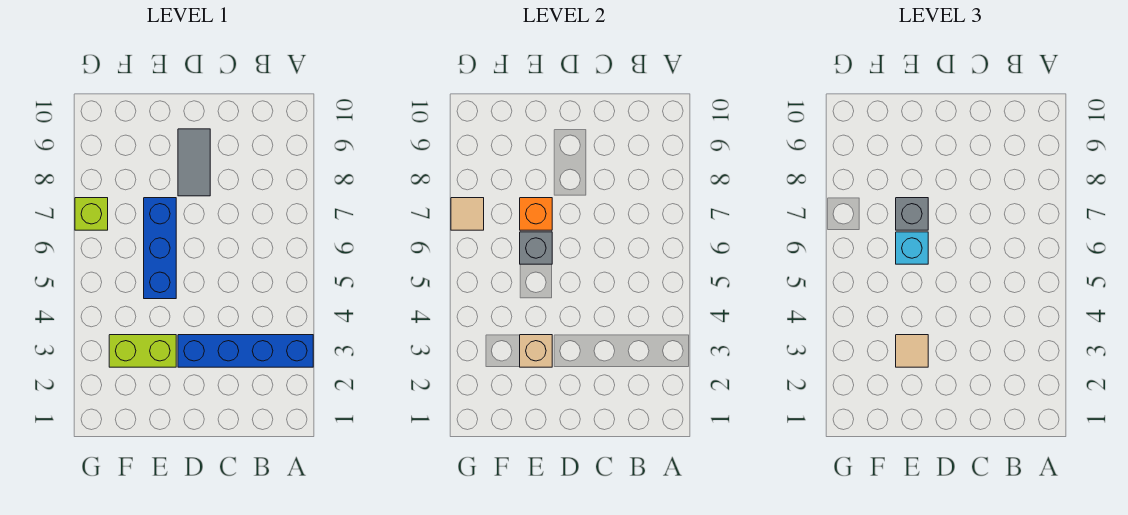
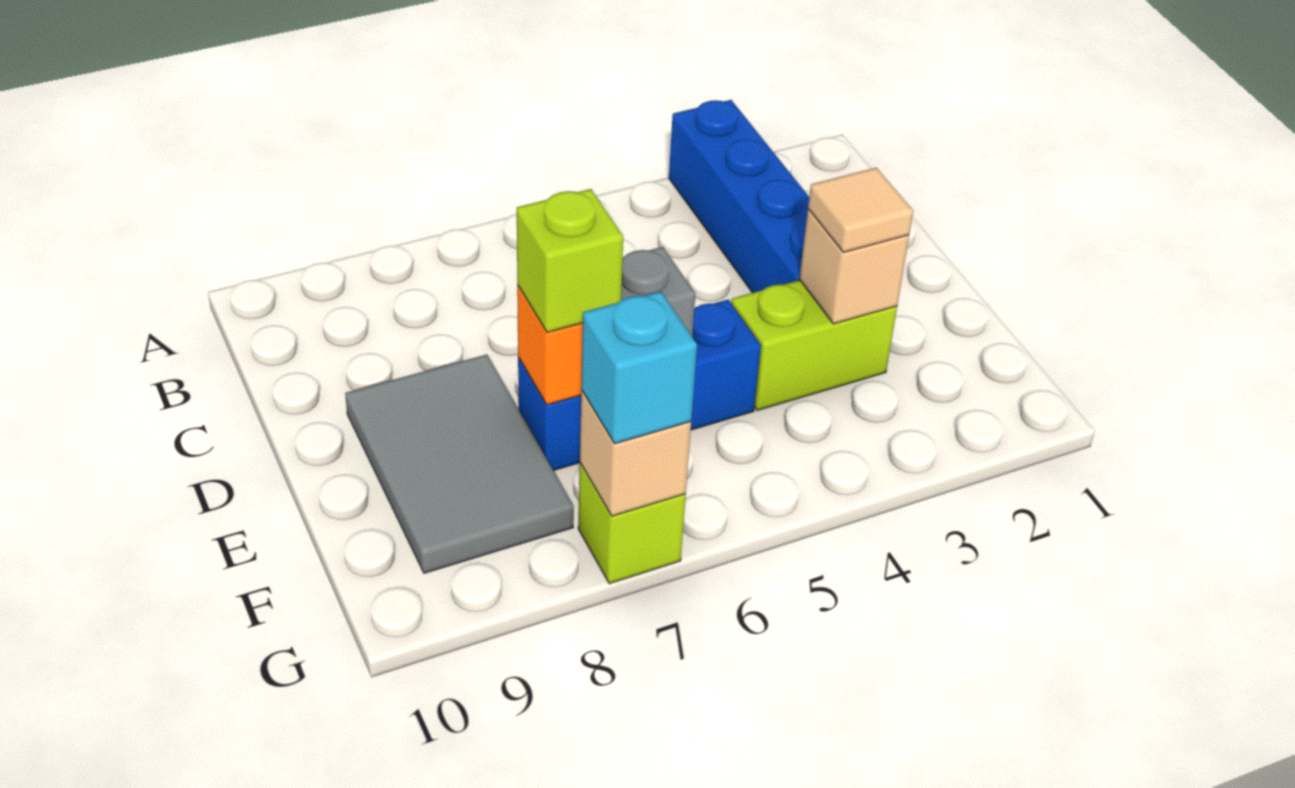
grey 1x2 tile [178,129,210,196] -> grey 2x3 tile [345,354,574,573]
lime 1x2 brick [109,335,176,367] -> lime 1x2 brick turned to [731,280,897,410]
cyan 1x1 brick [896,232,928,264] -> cyan 1x1 brick moved to [581,291,697,444]
grey 1x1 brick [896,198,928,230] -> lime 1x1 brick [517,189,623,332]
tan 1x1 tile [451,198,484,230] -> tan 1x1 brick [580,390,691,516]

